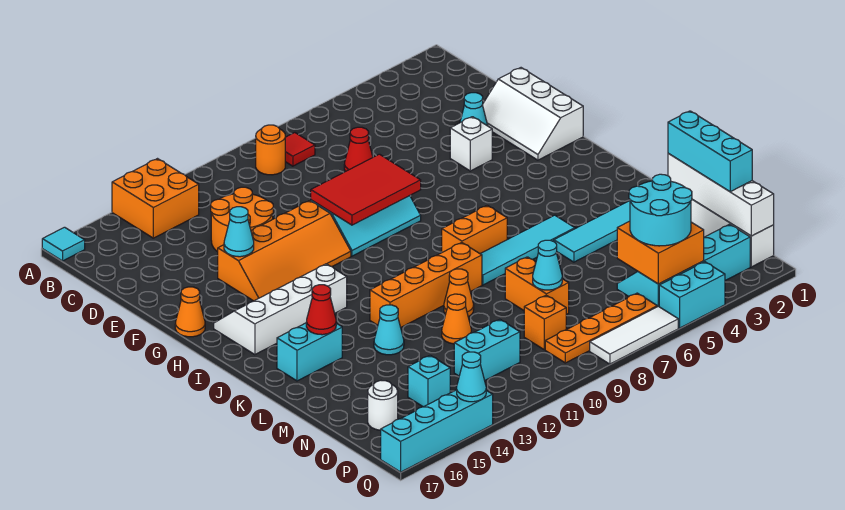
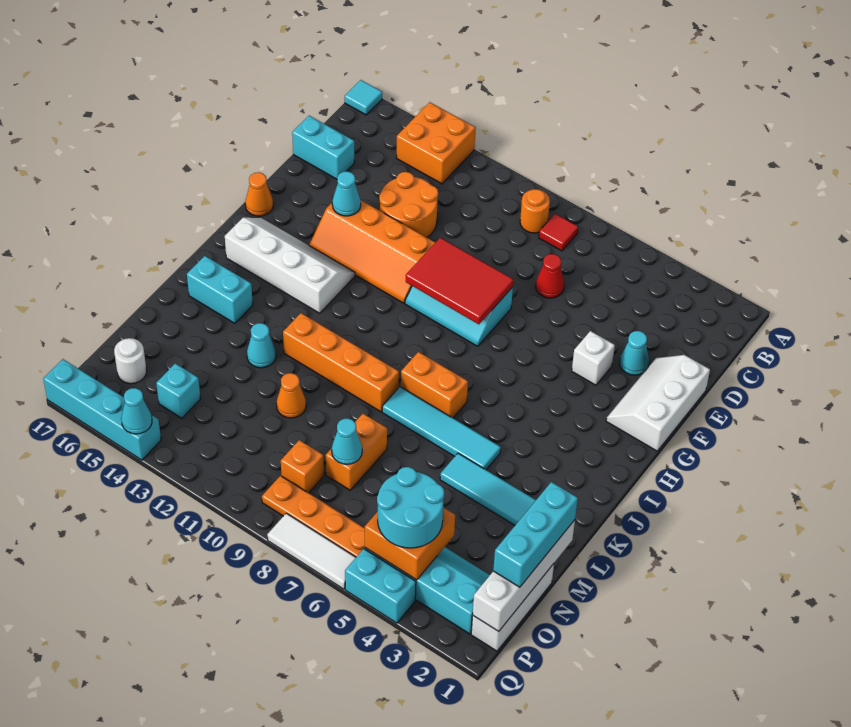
red 1x1 cone [306,285,336,335] -> none
orange 1x1 cone [444,269,474,317] -> none
cyan 1x2 brick [454,319,520,380] -> cyan 1x2 brick moved to [292,116,354,179]

